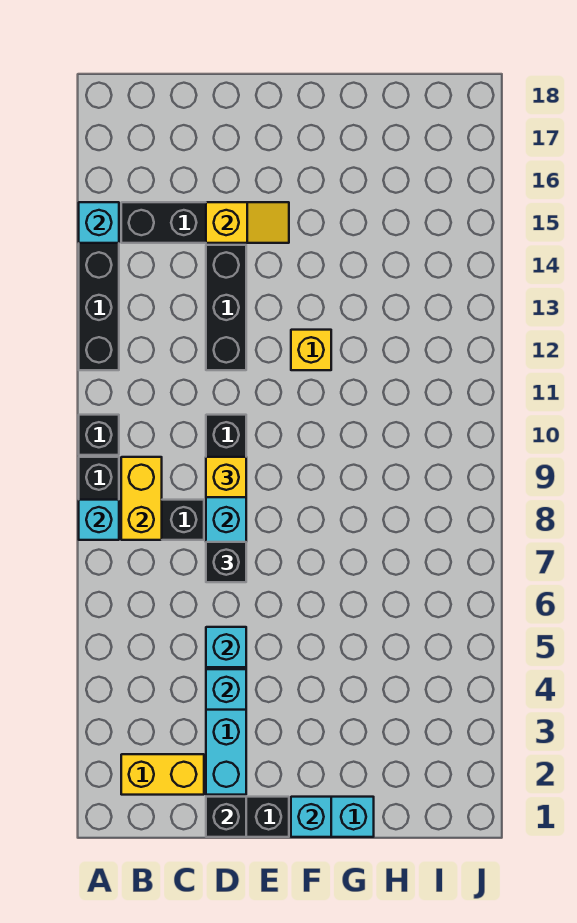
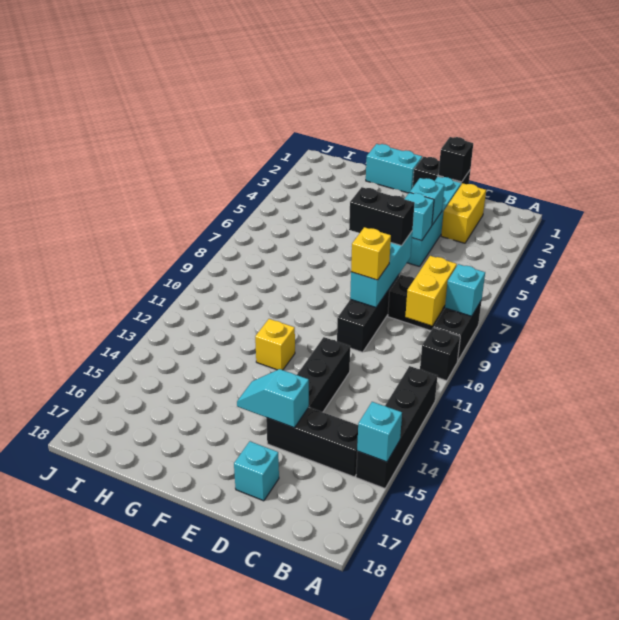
yellow 1x2 brick [121,754,204,795] -> yellow 1x2 brick turned to [441,183,486,243]
black 1x1 brick [206,542,246,582] -> black 1x2 brick [349,187,415,246]
yellow 1x2 slope [206,202,289,243] -> cyan 1x2 slope [237,369,309,428]
cyan 1x1 brick [291,797,331,837] -> cyan 1x1 brick moved to [234,441,279,501]

